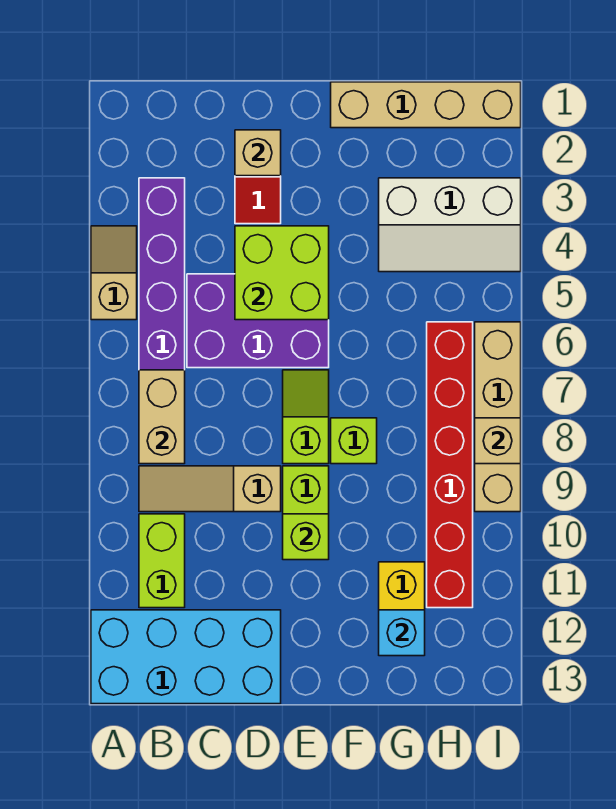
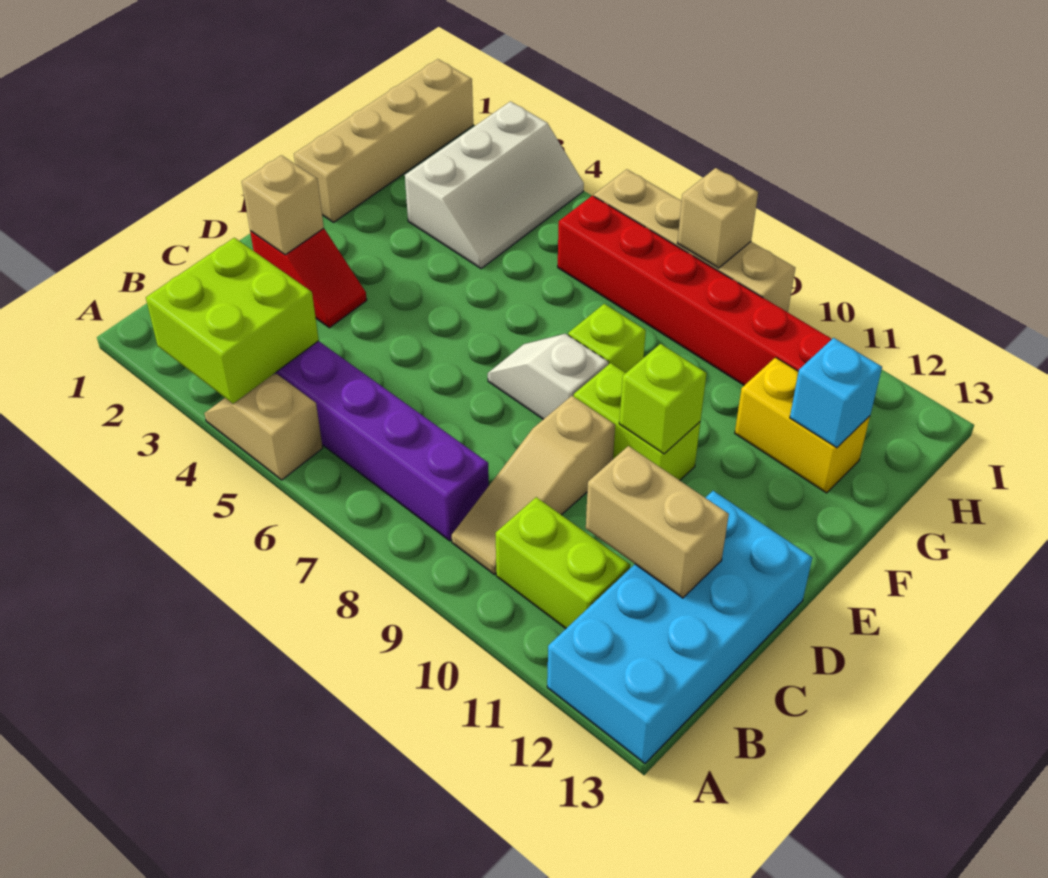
tan 1x2 brick [139,370,185,464] -> tan 1x2 brick moved to [586,446,729,598]
purple 2x3 brick [187,274,329,368] -> none
lime 2x2 brick [235,226,329,320] -> lime 2x2 brick moved to [146,238,319,404]
lime 1x2 slope [283,370,329,464] -> white 1x2 slope [488,334,608,419]

